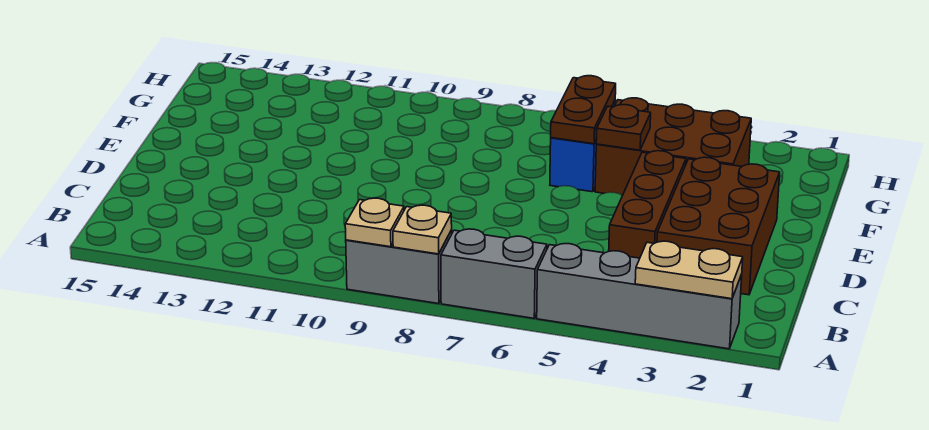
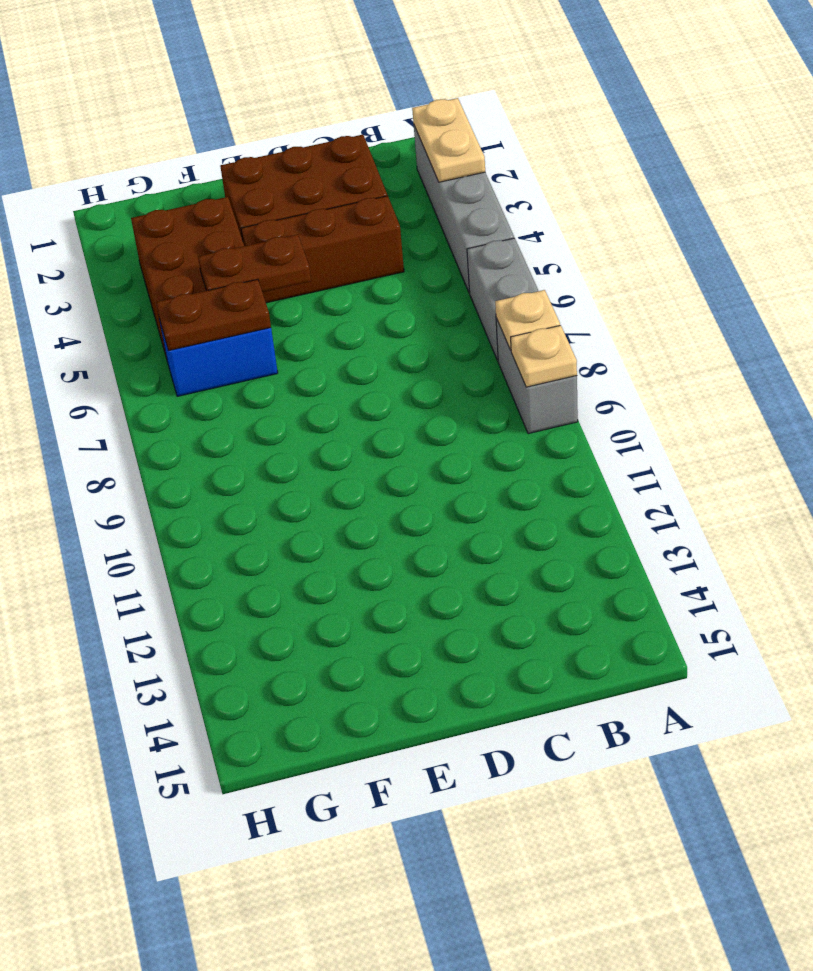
brown 1x1 plate [596,105,651,150] -> brown 1x2 plate [198,234,311,292]

